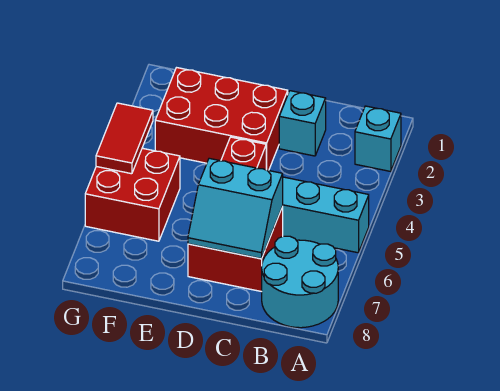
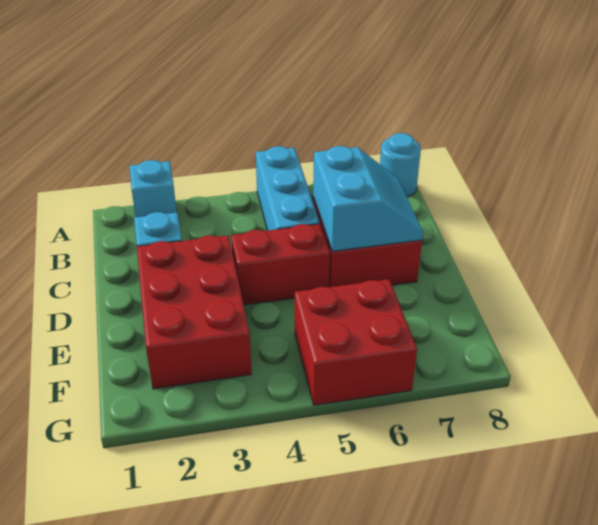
cyan 2x2 round brick [262,236,338,328] -> cyan 1x1 round brick [380,133,421,197]
red 1x2 tile [96,103,153,174] -> none

